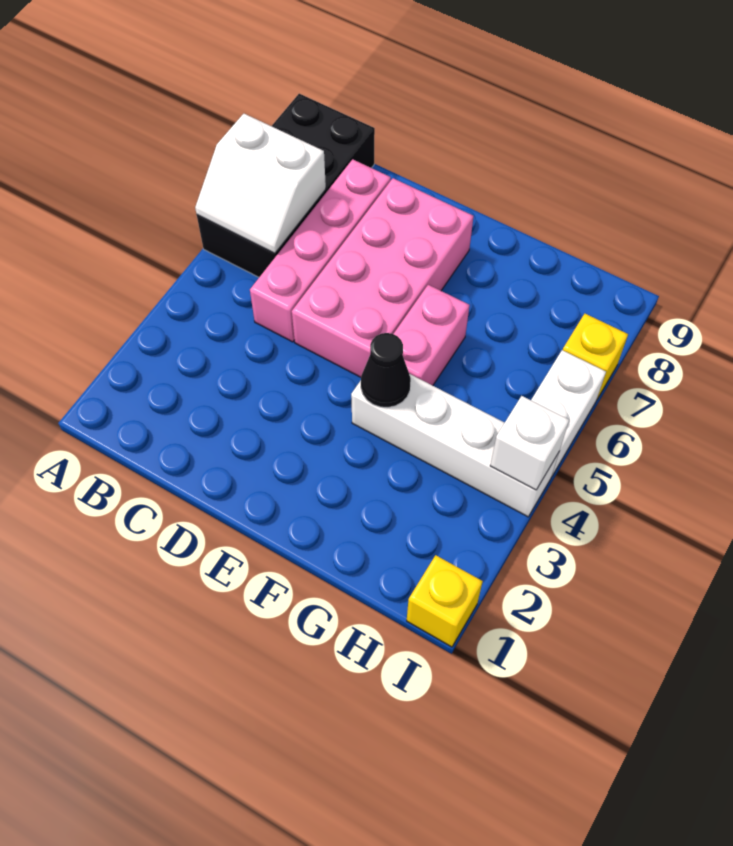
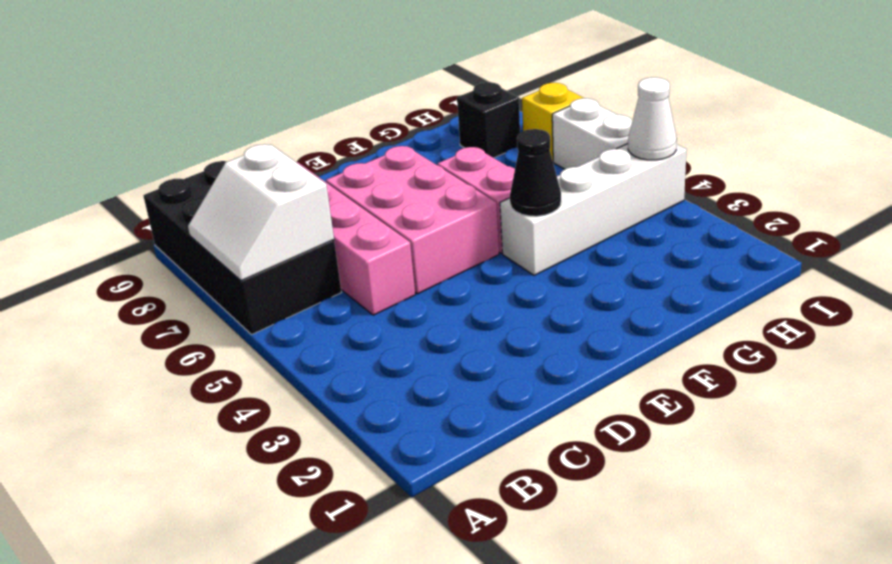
white 2x2 slope [195,114,326,253] -> white 2x2 slope turned to [188,144,334,281]
pink 2x4 brick [292,178,474,377] -> pink 2x3 brick [326,146,499,294]
none -> black 1x1 brick [457,82,520,158]
yellow 1x1 brick [407,555,483,647] -> none
white 1x1 brick [490,396,569,490] -> white 1x1 cone [628,77,677,160]

